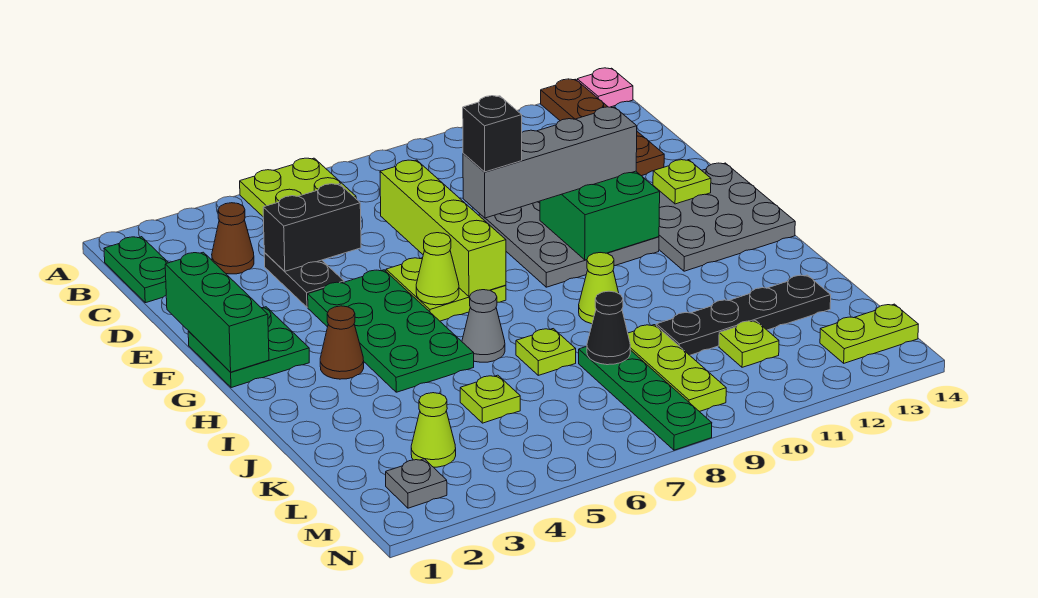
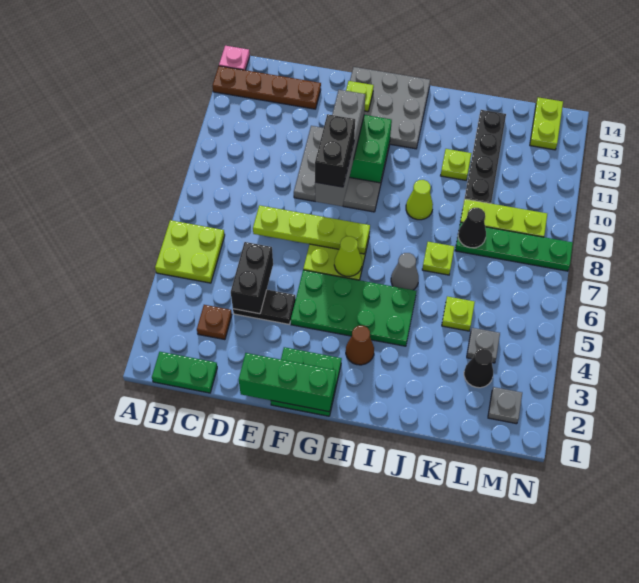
brown 1x1 cone [212,203,254,274] -> brown 1x1 plate [197,305,232,340]
lime 1x4 brick [380,160,506,297] -> lime 1x4 plate [253,205,370,254]
black 1x1 brick [463,96,522,172] -> black 1x2 brick [315,114,355,187]
lime 1x1 cone [411,393,456,467] -> black 1x1 cone [464,348,493,388]
none -> grey 1x1 plate [467,328,500,363]
lime 1x1 plate [719,321,779,367] -> lime 1x1 plate moved to [441,149,471,180]

